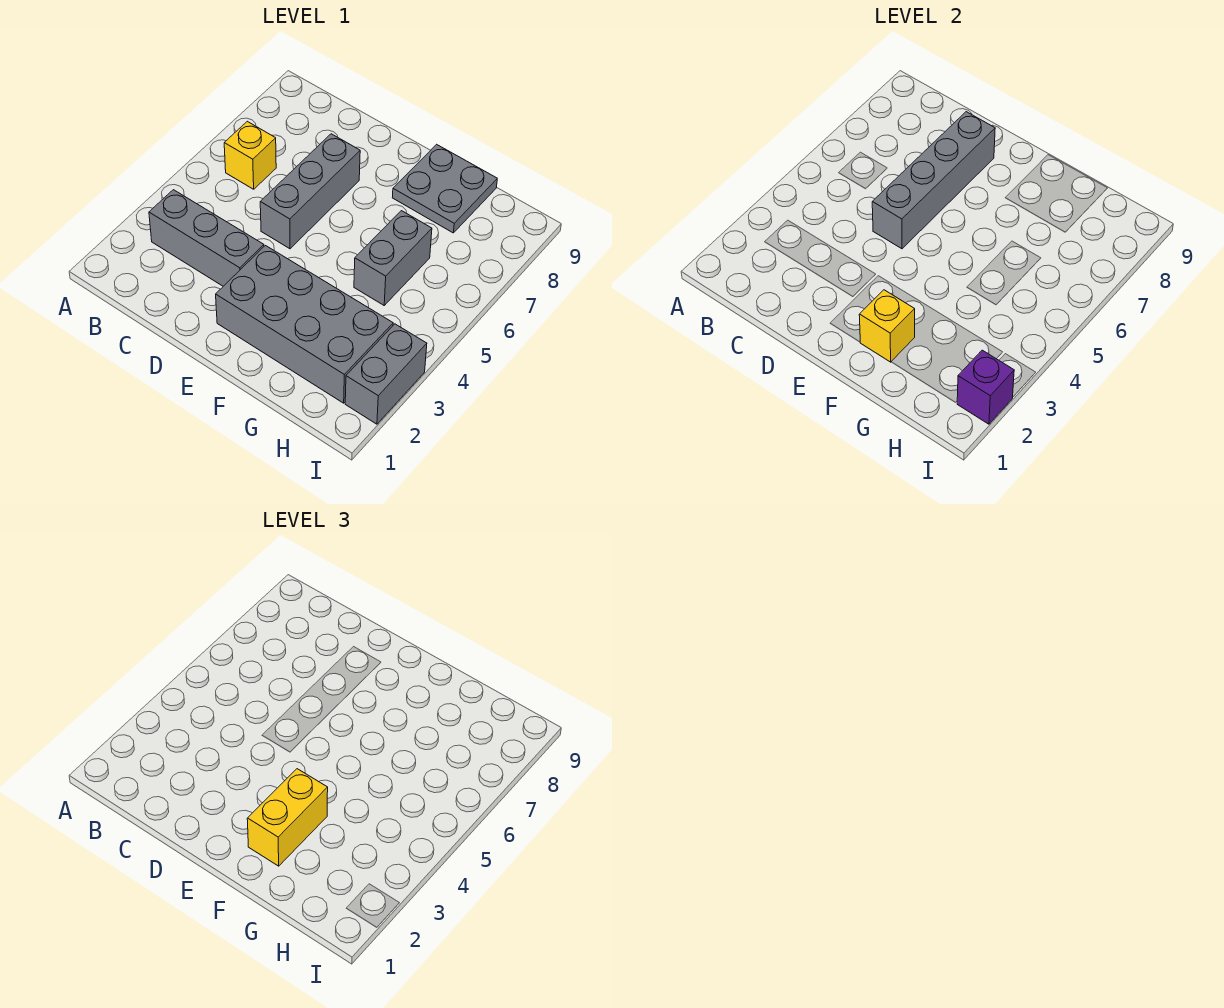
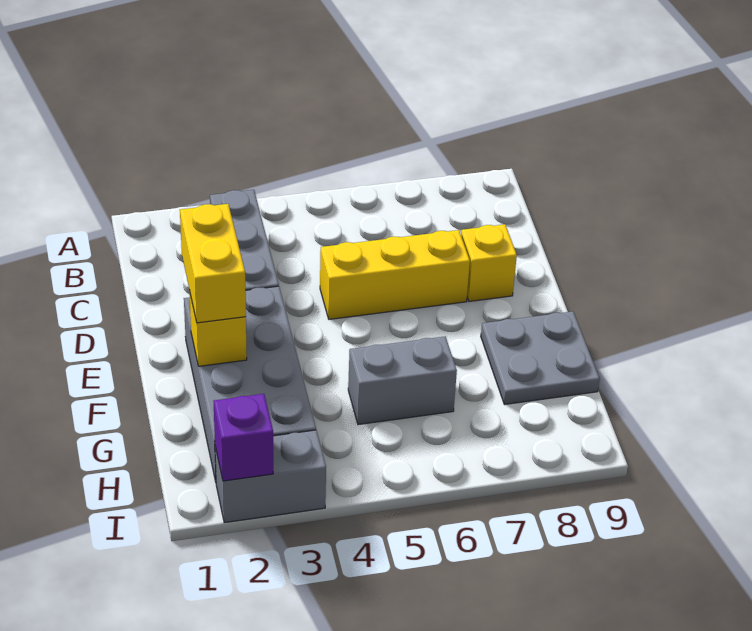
yellow 1x1 brick [224,121,276,189] -> yellow 1x1 brick moved to [461,224,517,301]
grey 1x3 brick [260,134,360,249] -> yellow 1x3 brick [320,230,470,319]
grey 1x4 brick [872,112,995,249] -> none
yellow 1x2 brick [247,769,328,866] -> yellow 1x2 brick turned to [180,204,246,323]

